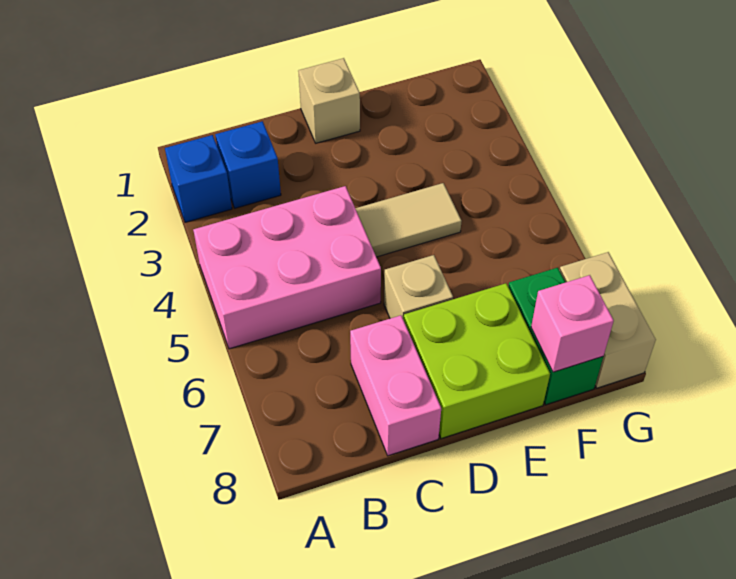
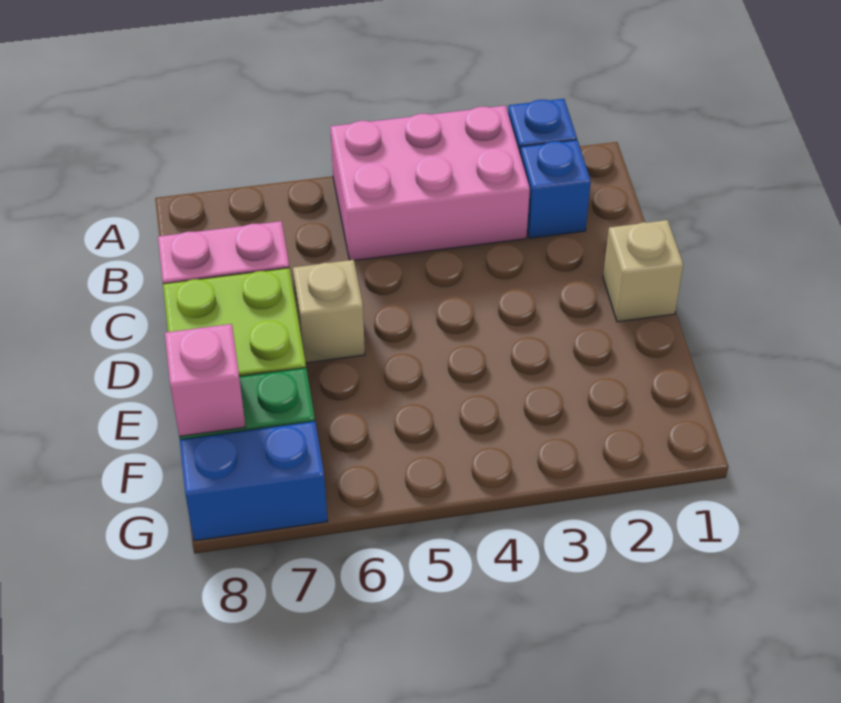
pink 2x3 brick [193,186,381,349] -> pink 2x3 brick turned to [330,106,530,261]
tan 1x2 tile [355,183,462,257] -> none
tan 1x2 brick [559,252,656,388] -> blue 1x2 brick [180,421,328,541]

